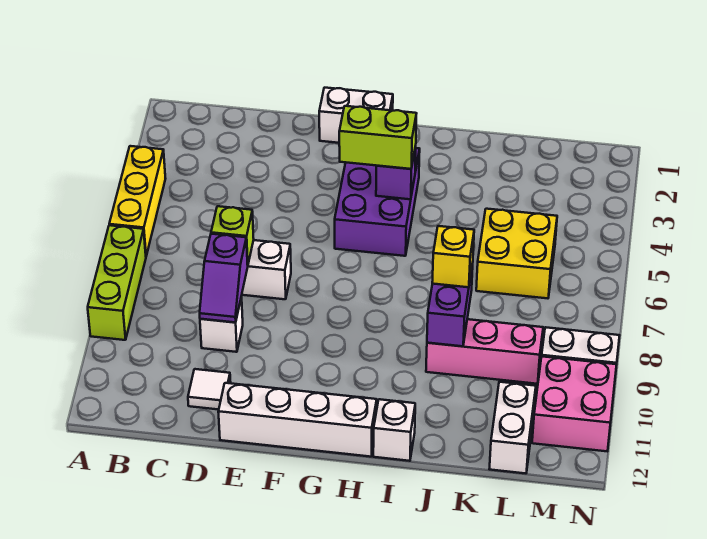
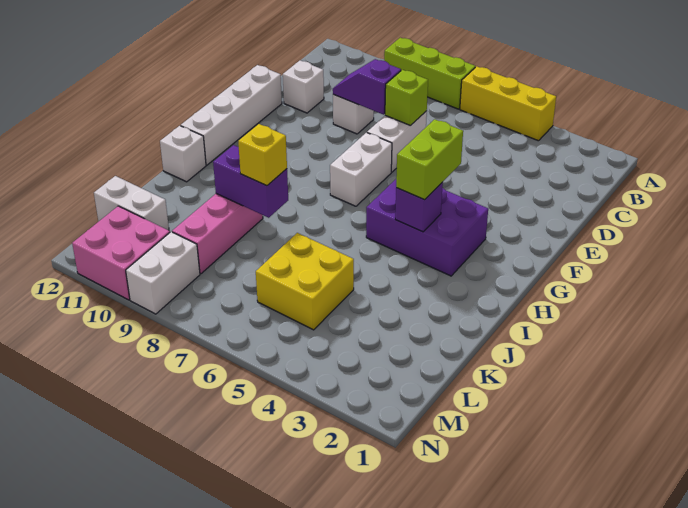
white 1x1 tile [188,369,230,410] -> white 1x1 brick [283,60,324,113]
white 1x2 brick [319,88,393,143] -> white 1x2 brick moved to [330,132,392,206]

